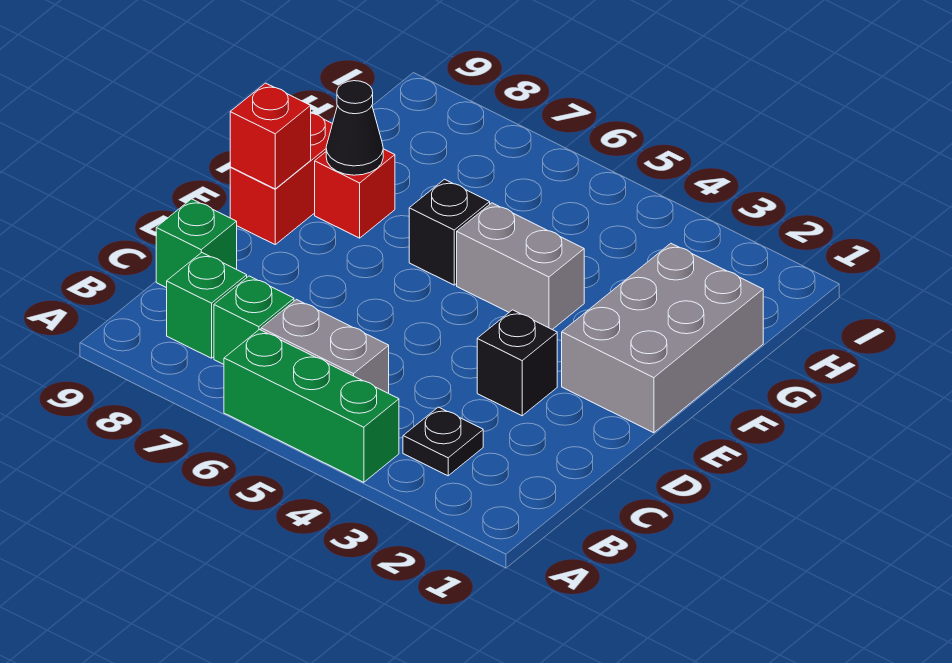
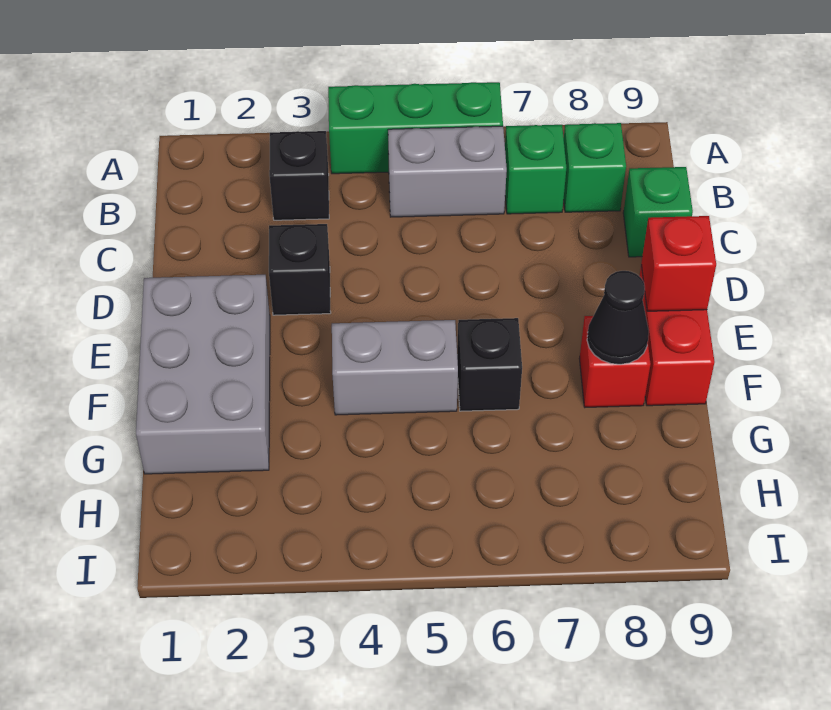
black 1x1 plate [403,407,483,476] -> black 1x1 brick [269,131,329,220]

